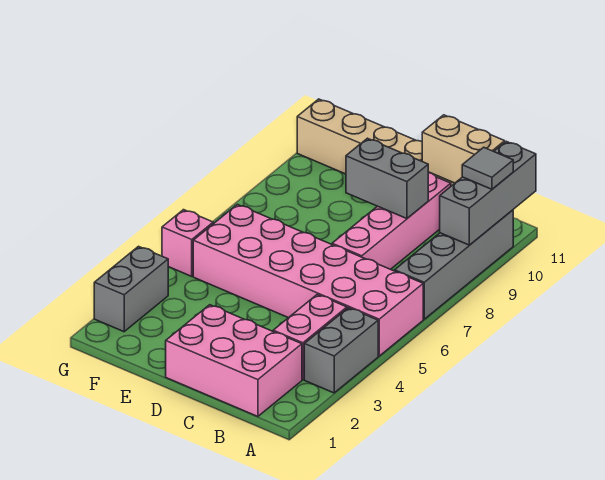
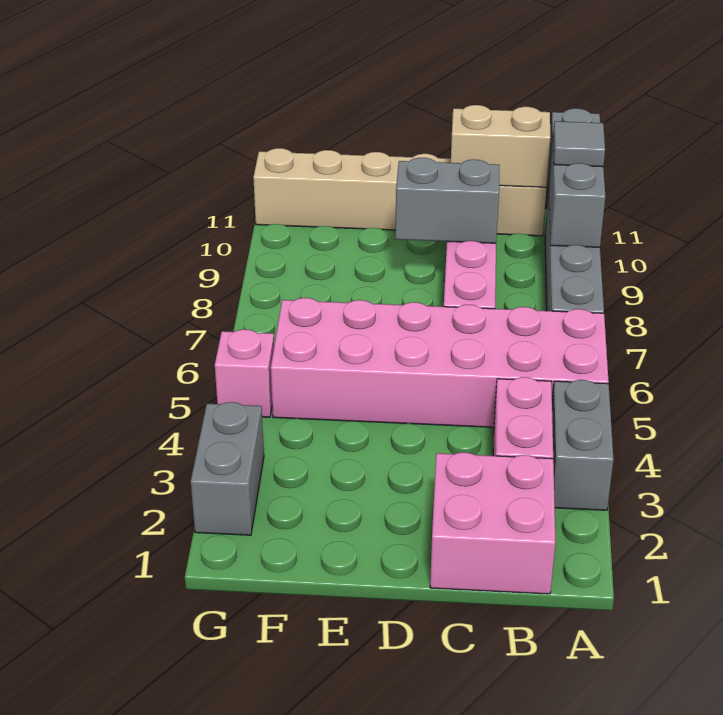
pink 2x3 brick [166,305,302,417] -> pink 2x2 brick [430,452,555,594]

